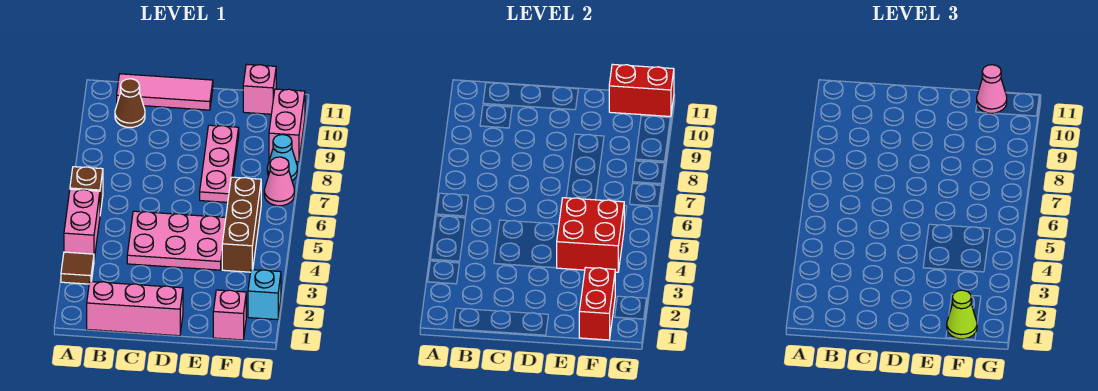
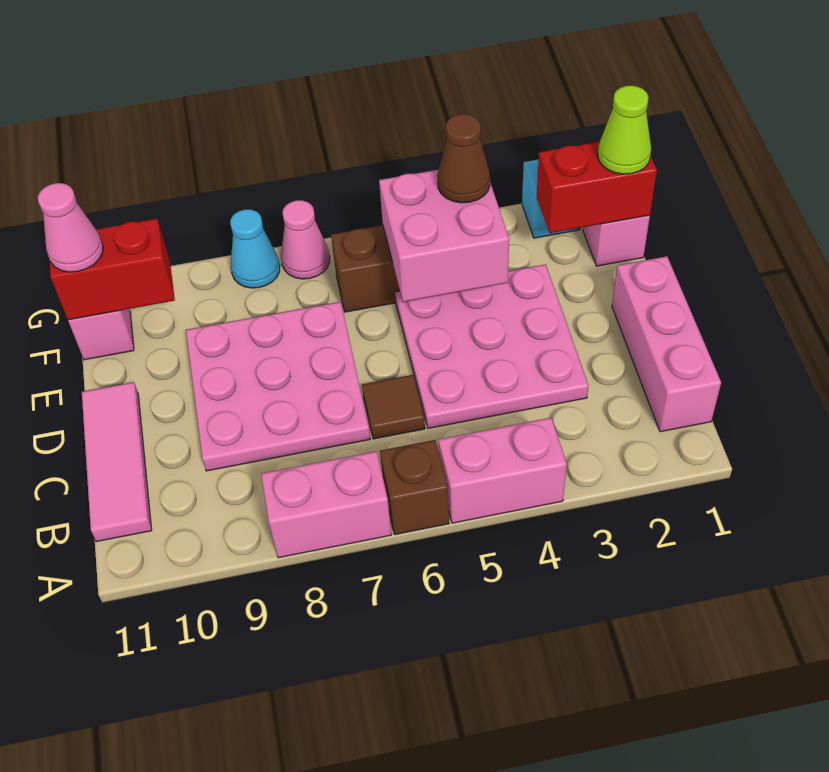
brown 1x1 tile [61,252,94,284] -> brown 1x1 tile moved to [362,375,425,439]
brown 1x1 cone [115,79,145,127] -> brown 1x1 cone moved to [437,114,490,203]
pink 2x3 plate [127,211,226,270] -> pink 3x3 plate [395,264,588,428]
red 2x2 brick [557,198,624,272] -> pink 2x2 brick [379,170,509,302]
pink 1x3 plate [200,125,239,202] -> pink 3x3 plate [186,302,370,471]
red 1x2 brick [609,64,674,117] -> red 1x2 brick turned to [50,219,175,320]
pink 1x2 brick [269,89,305,162] -> pink 1x2 brick moved to [261,451,392,558]

